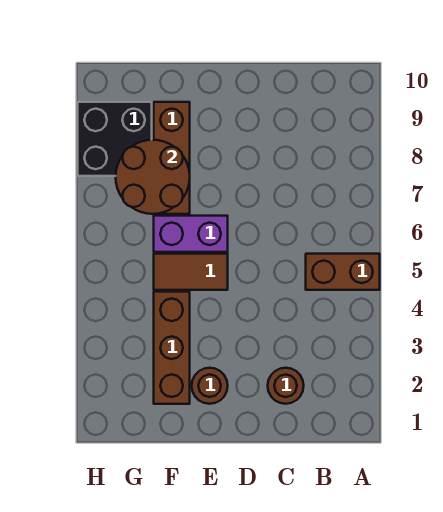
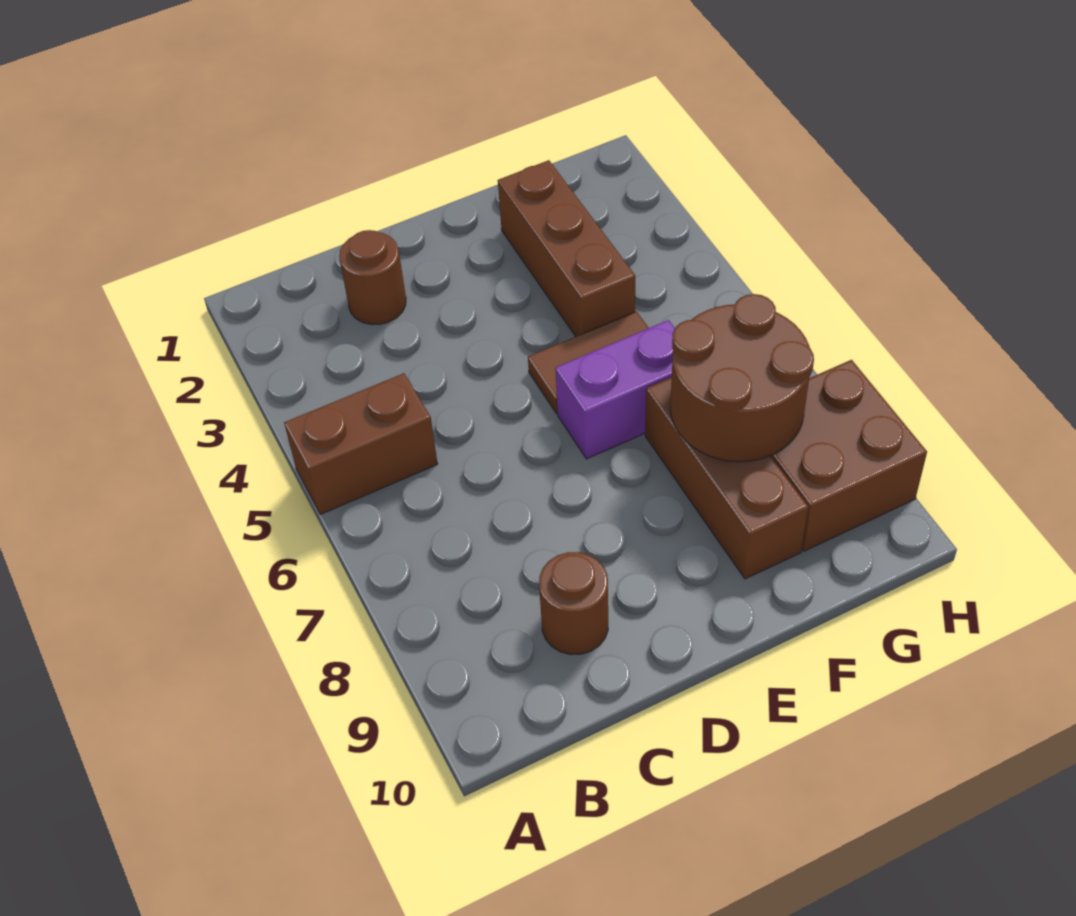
brown 1x1 round brick [192,368,228,404] -> brown 1x1 round brick moved to [539,552,608,655]
black 2x2 brick [78,102,152,176] -> brown 2x2 brick [771,360,927,551]

